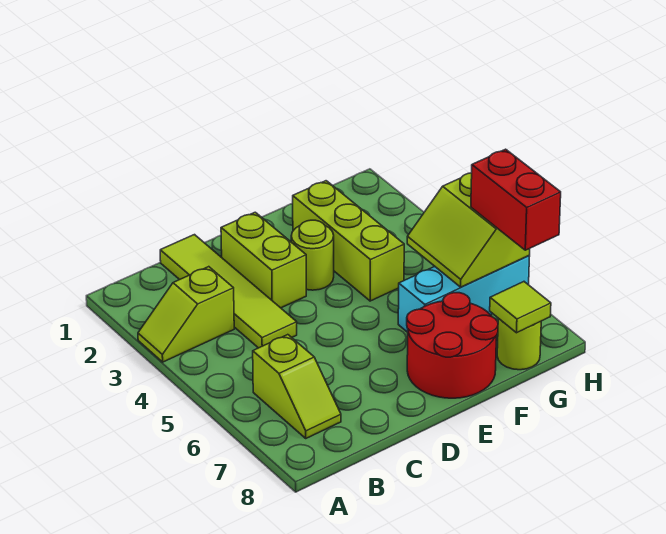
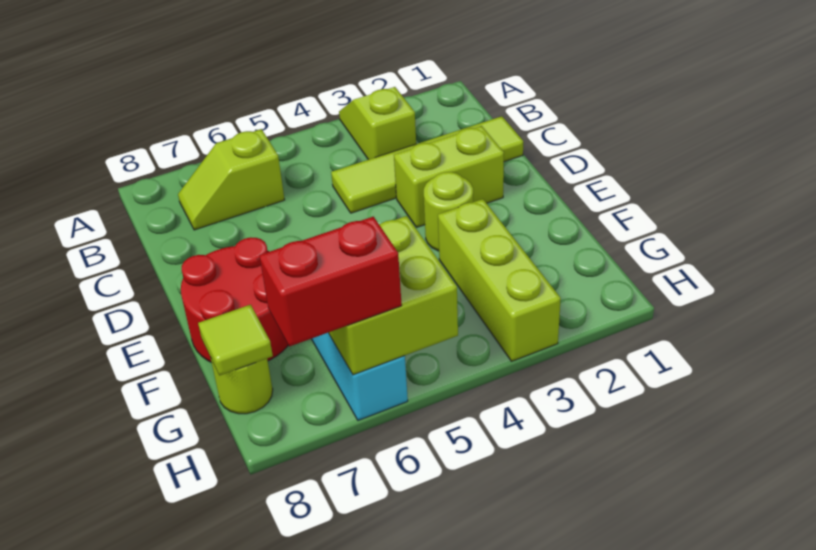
lime 1x3 brick [292,181,404,301] -> lime 1x3 brick turned to [438,199,561,361]
lime 2x2 slope [407,173,530,287] -> lime 2x2 brick [328,216,458,375]

